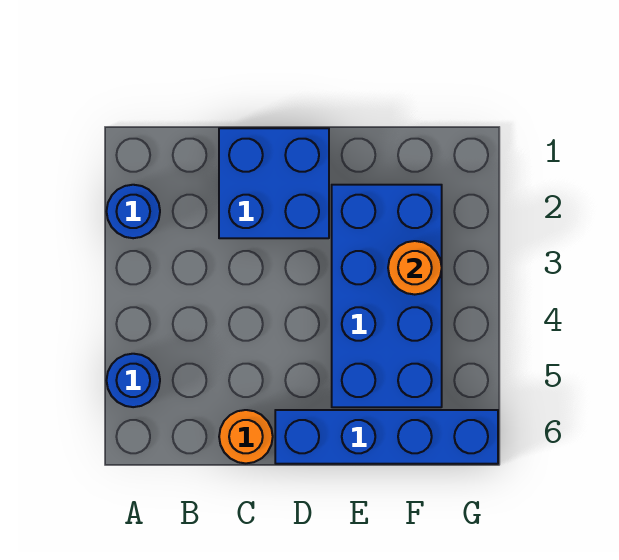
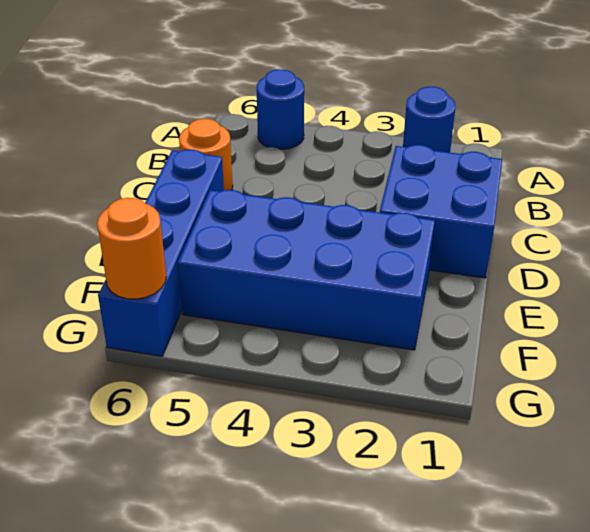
orange 1x1 round brick [388,241,442,295] -> orange 1x1 round brick moved to [97,198,166,299]

